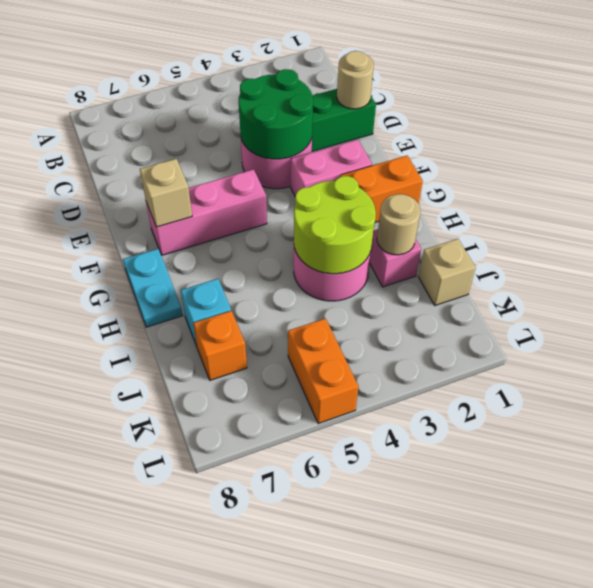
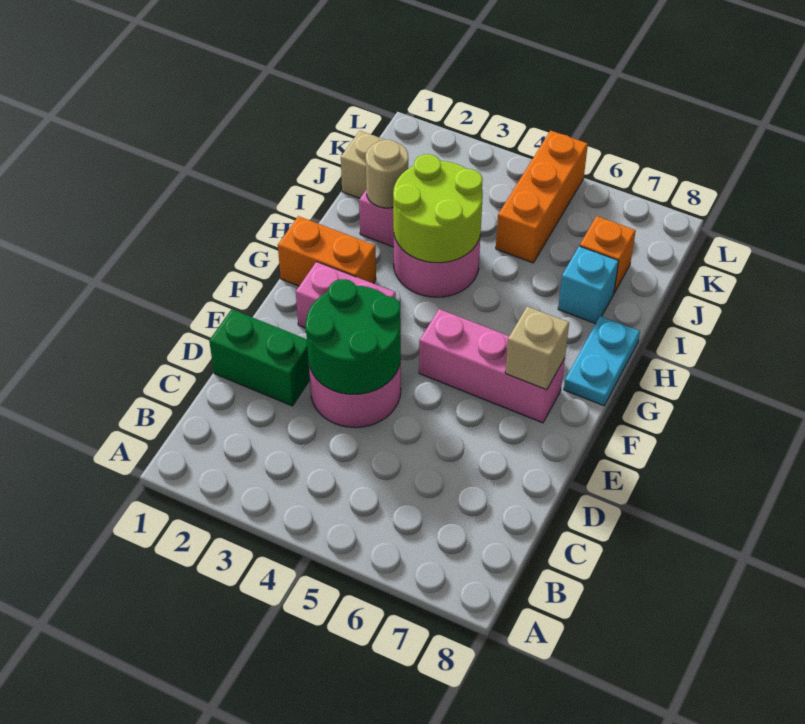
tan 1x1 round brick [337,51,374,109] -> none
orange 1x2 brick [288,318,359,424] -> orange 1x3 brick [496,131,588,263]

